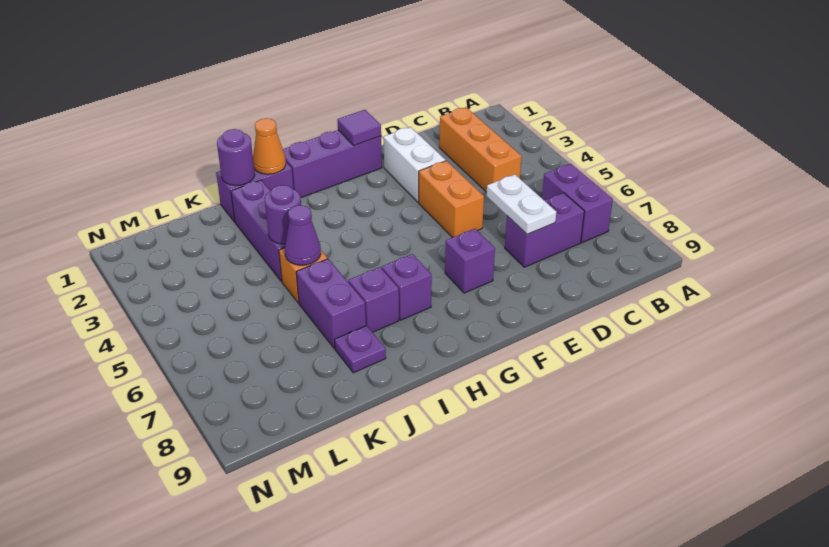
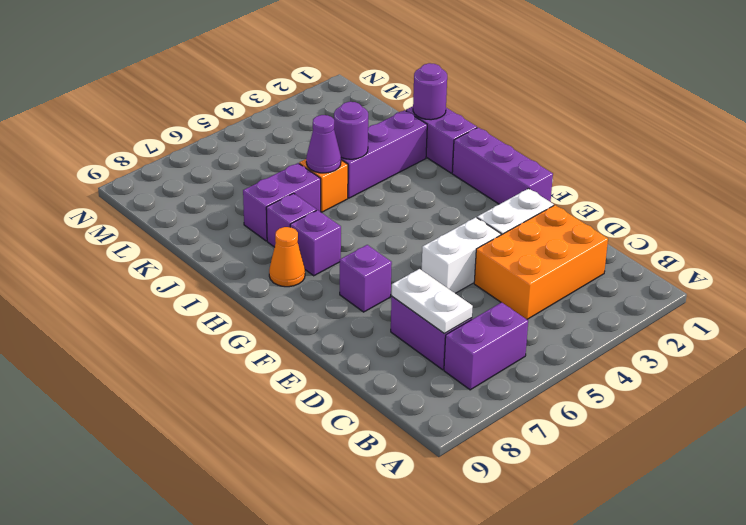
orange 1x3 brick [439,107,522,192] -> orange 2x3 brick [474,205,608,319]
white 1x2 plate [486,175,556,234] -> white 1x2 plate turned to [392,269,473,334]
orange 1x2 brick [419,161,484,238] -> white 1x2 brick [422,217,501,293]
purple 1x1 tile [337,110,381,146] -> none
orange 1x1 cone [253,118,286,174] -> orange 1x1 cone moved to [269,227,305,287]
purple 1x1 plate [335,326,386,373] -> none

